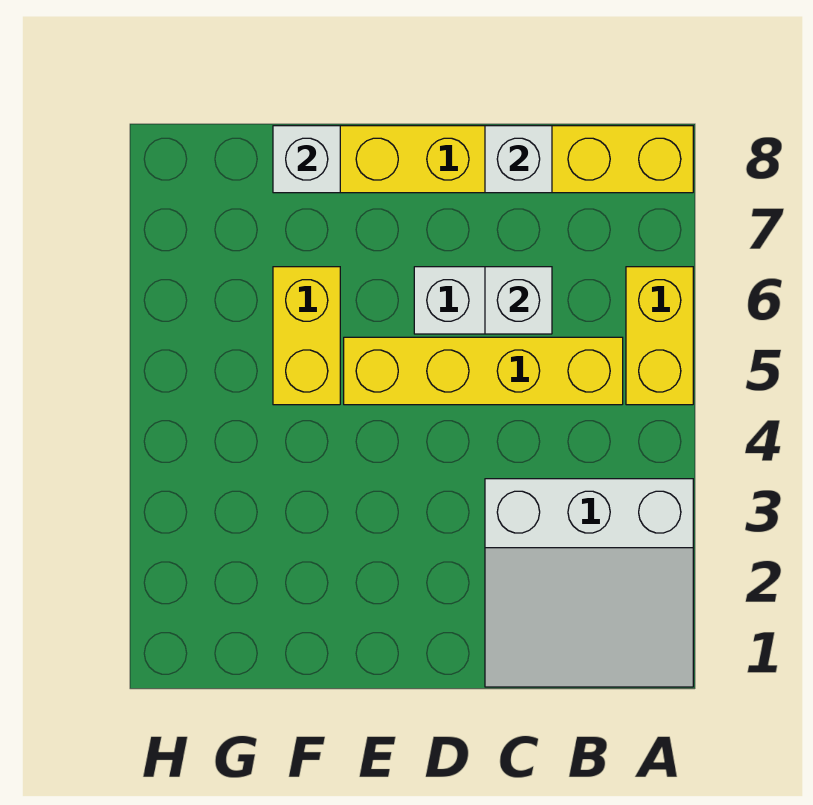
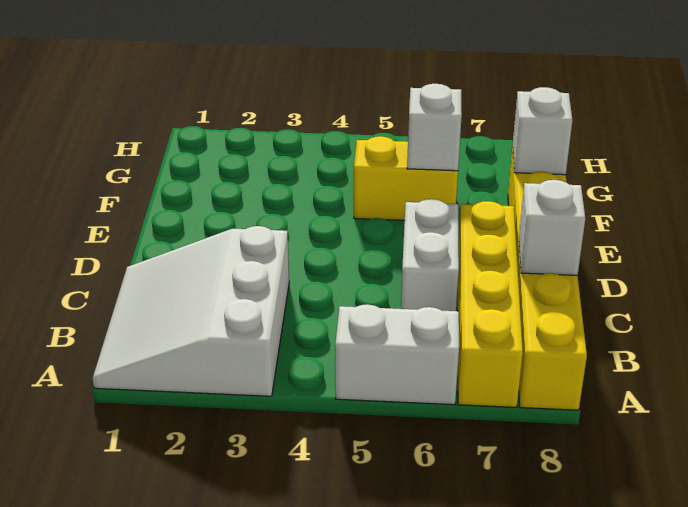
yellow 1x2 brick [626,267,693,405] -> white 1x2 brick [335,304,459,405]
yellow 1x4 brick [344,337,623,405] -> yellow 1x4 brick moved to [458,201,523,407]
white 1x1 brick [485,267,552,334] -> white 1x1 brick moved to [407,84,462,171]

